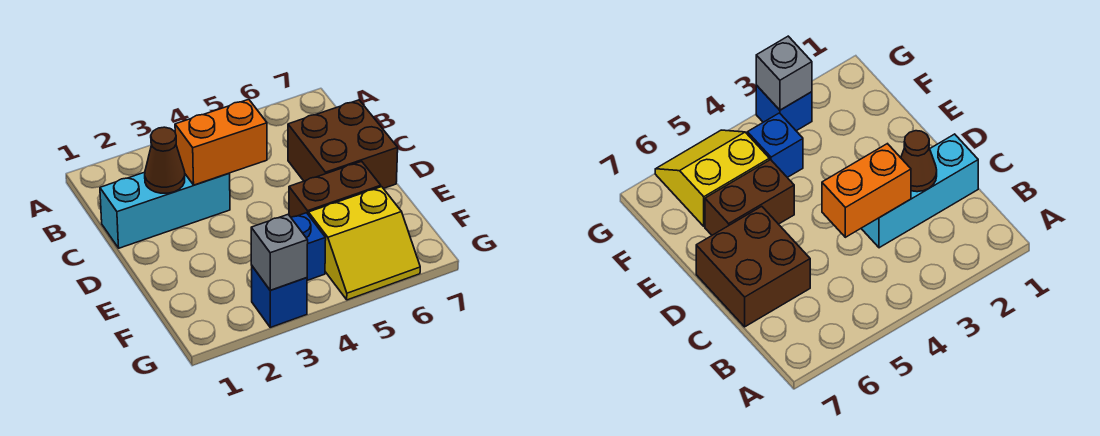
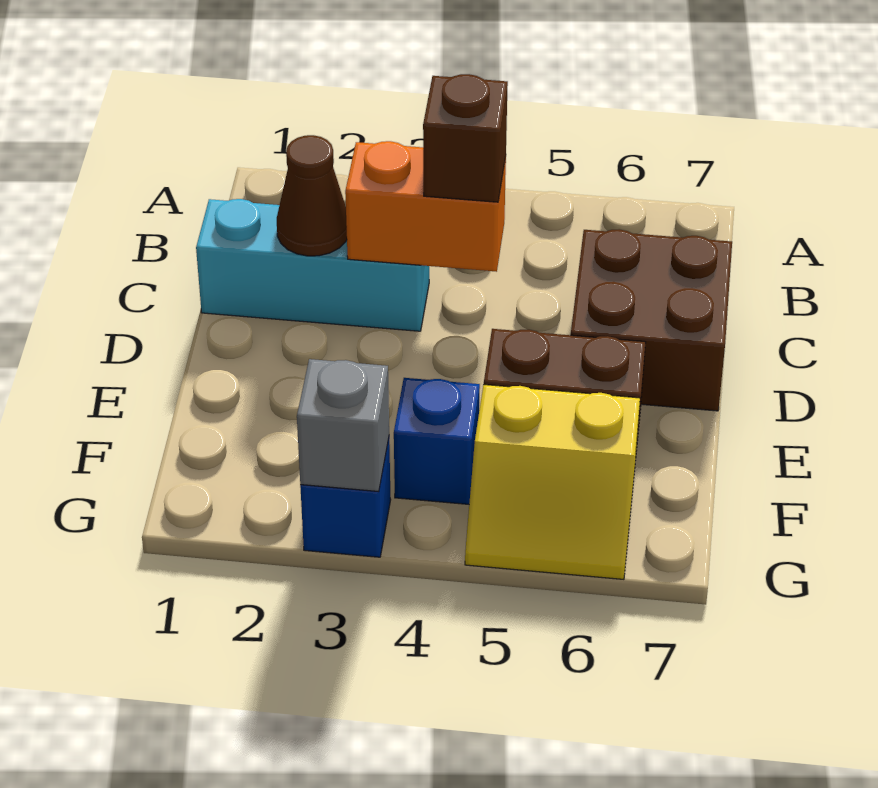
none -> brown 1x1 brick [423,74,508,202]

